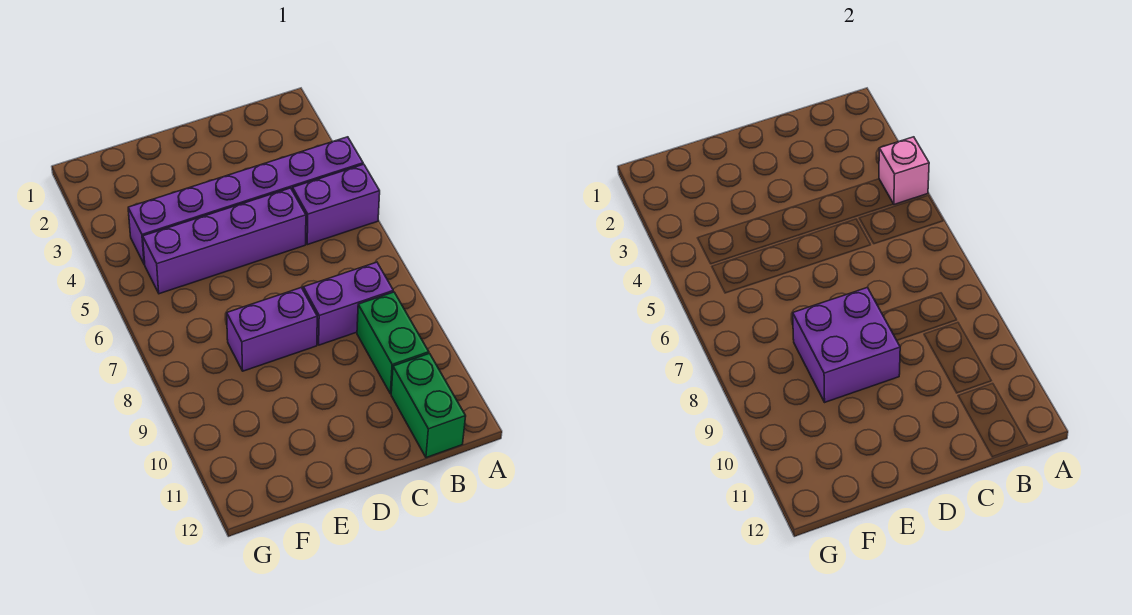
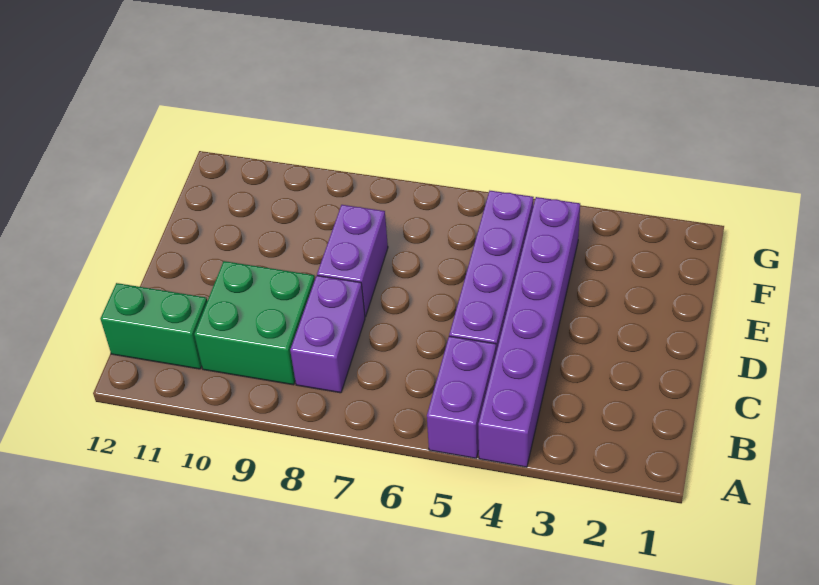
pink 1x1 brick [879,137,929,204] -> none
green 1x2 brick [357,292,429,394] -> green 2x2 brick [194,261,315,385]
purple 2x2 brick [793,288,900,402] -> none

